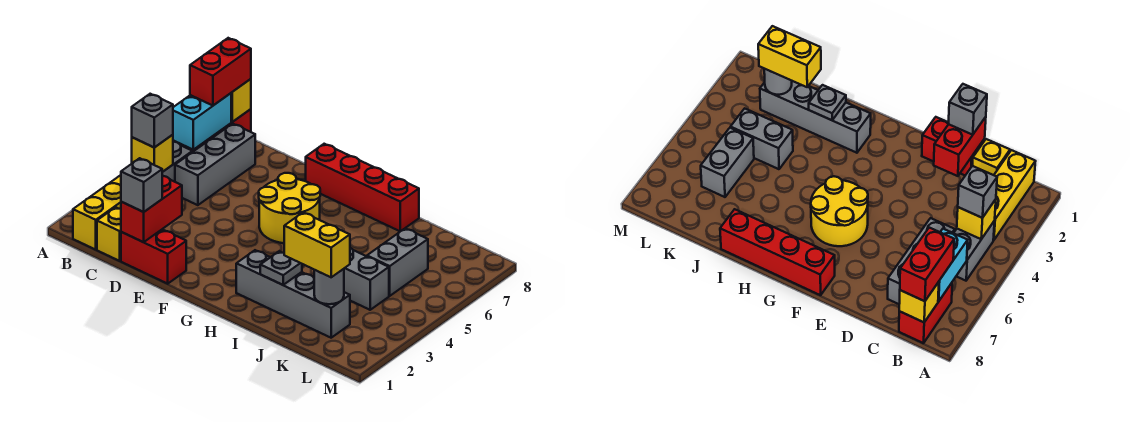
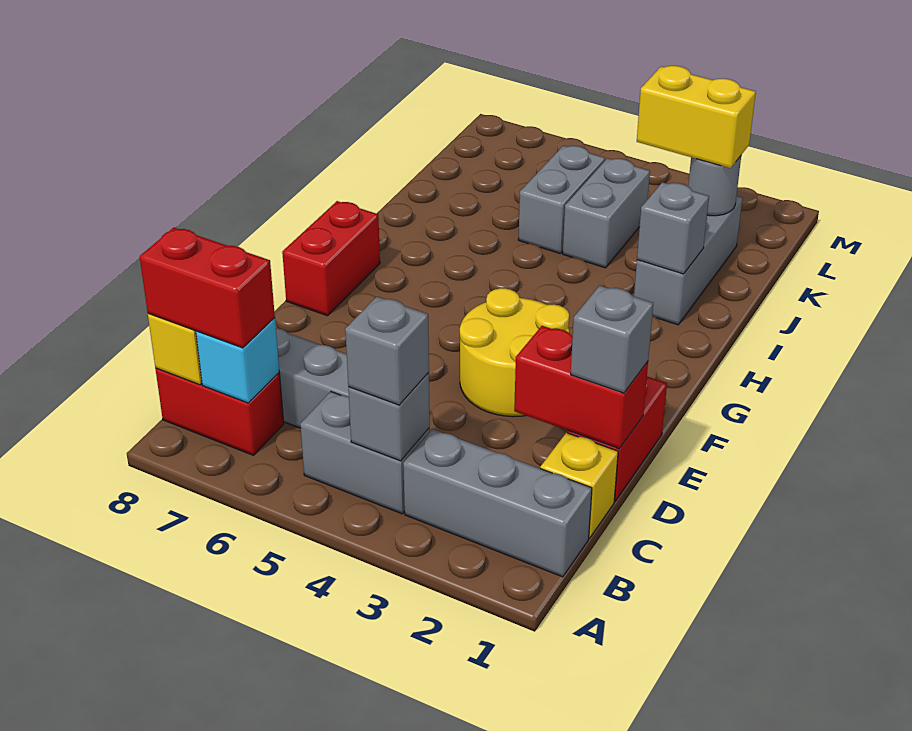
yellow 1x3 brick [73,175,121,250] -> grey 1x3 brick [403,429,592,577]
yellow 1x1 brick [132,135,173,172] -> grey 1x1 brick [348,372,430,461]
cyan 1x2 brick [173,93,231,150] -> cyan 1x1 brick [196,318,279,403]
yellow 2x2 round brick [259,173,320,243] -> yellow 2x2 round brick moved to [460,288,569,417]
red 1x4 brick [306,144,419,231] -> red 1x2 brick [282,201,380,316]
grey 1x4 brick [236,250,350,338] -> grey 1x3 brick [634,196,743,325]
grey 1x1 plate [260,251,302,285] -> grey 1x1 brick [637,182,709,274]
yellow 1x2 brick [284,213,350,277] -> yellow 1x2 brick turned to [637,66,756,168]
grey 1x2 brick [367,228,428,296] -> grey 1x2 brick turned to [518,146,605,254]

